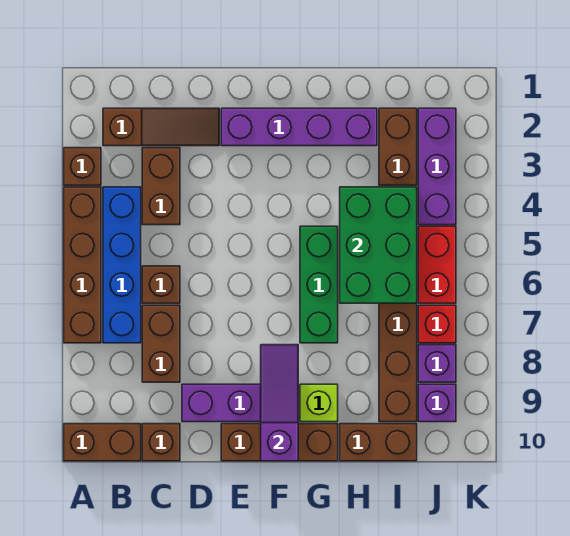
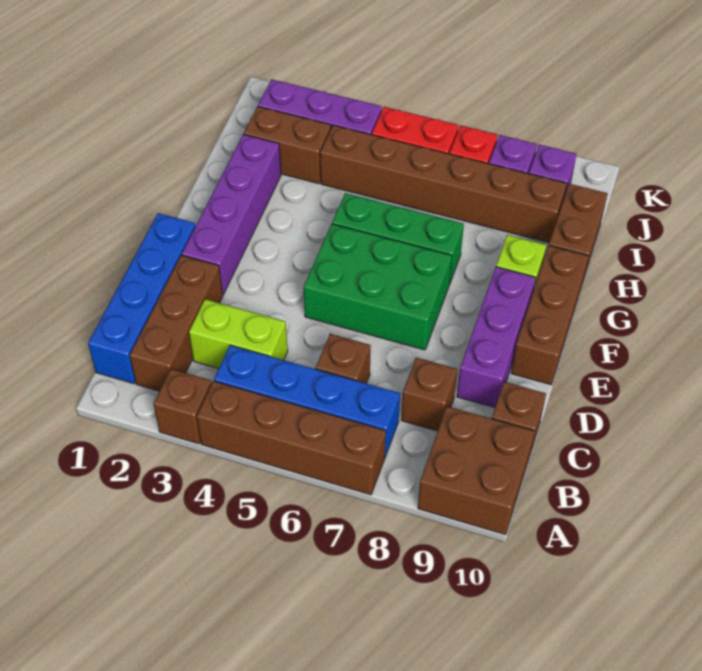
brown 1x2 brick [64,424,141,461] -> brown 2x2 brick [418,406,535,535]
none -> blue 1x4 brick [88,213,196,384]
brown 1x3 slope [103,108,219,146] -> brown 1x3 brick [130,255,223,391]
brown 1x2 brick [142,148,180,225] -> lime 1x2 brick [189,299,288,369]
brown 1x2 brick [142,305,180,382] -> brown 1x1 brick [401,358,457,431]
purple 1x3 slope [261,345,298,461] -> none
green 2x3 brick [340,187,417,303] -> green 2x3 brick moved to [304,224,452,350]

